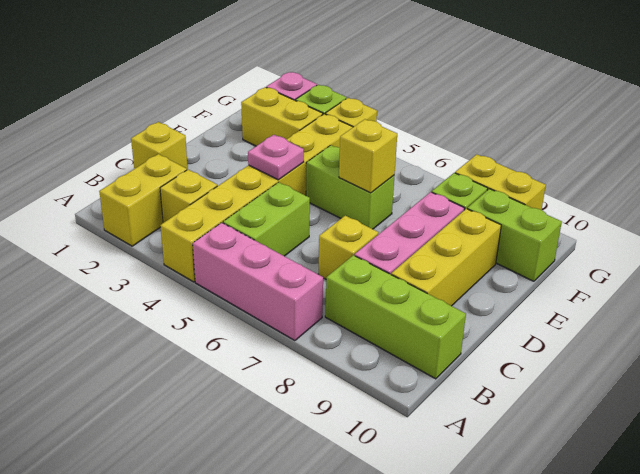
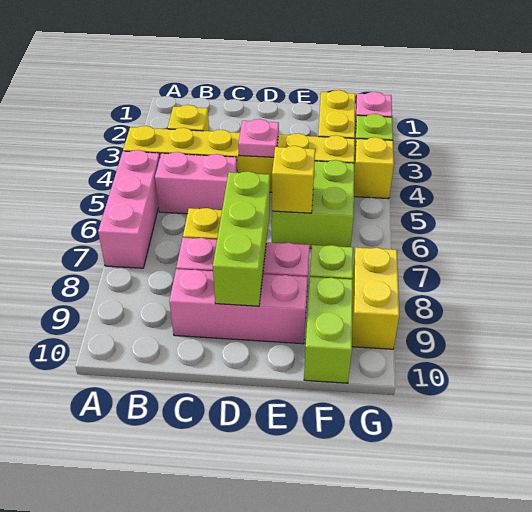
yellow 1x2 brick [99,154,187,246] -> none
lime 1x2 brick [223,182,310,256] -> pink 1x2 brick [155,152,237,214]
lime 1x3 brick [325,255,466,379] -> lime 1x3 brick moved to [213,171,270,306]
yellow 1x1 brick [131,122,188,170] -> none
yellow 1x3 brick [391,209,501,306] -> pink 1x3 brick [169,269,308,344]
lime 1x2 brick [306,145,395,229] -> lime 2x2 brick [272,160,354,248]

